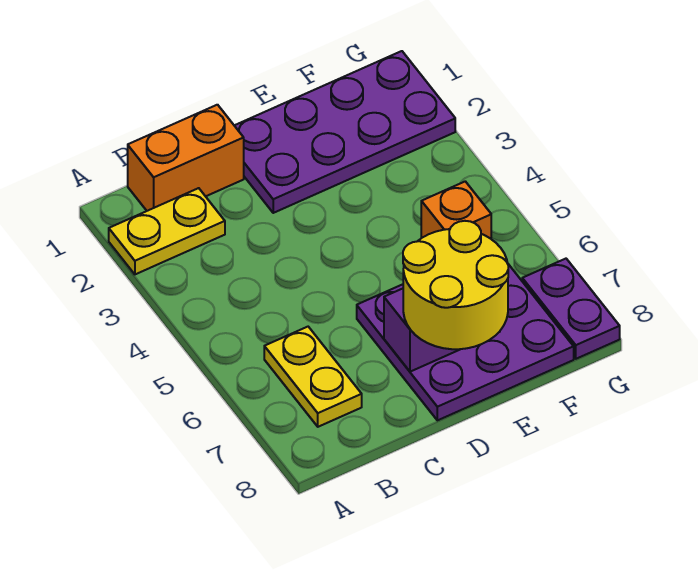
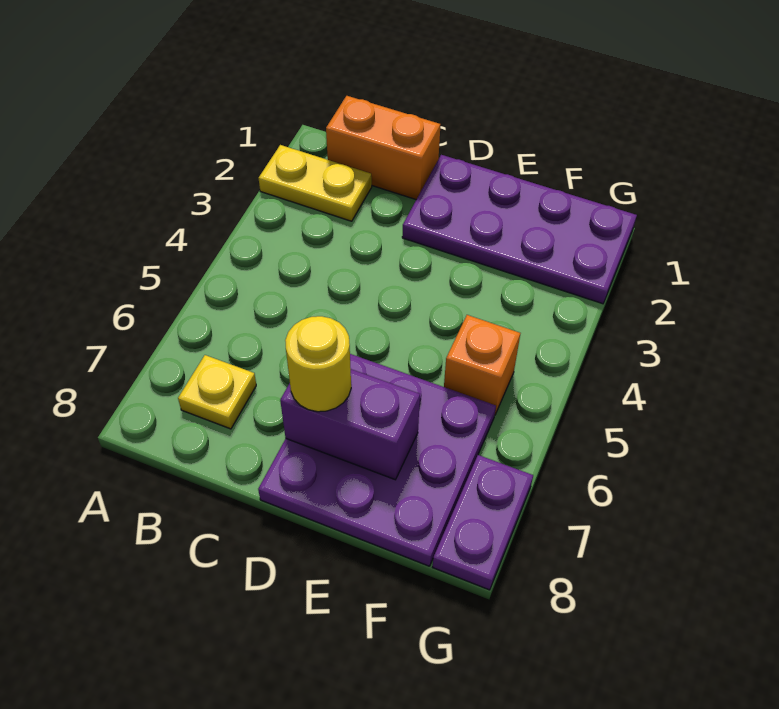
yellow 1x2 plate [264,327,362,427] -> yellow 1x1 plate [178,355,256,429]
yellow 2x2 round brick [403,221,508,349] -> yellow 1x1 round brick [285,316,351,412]

